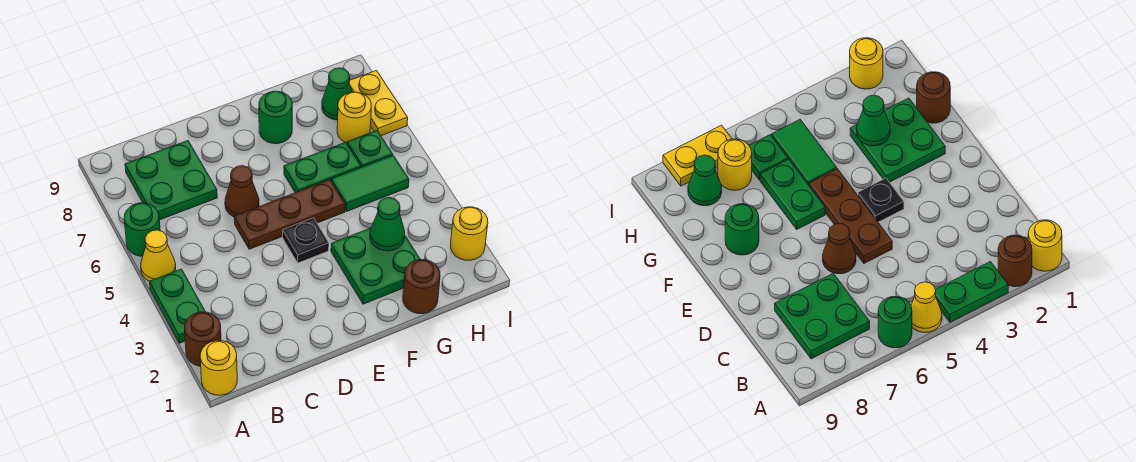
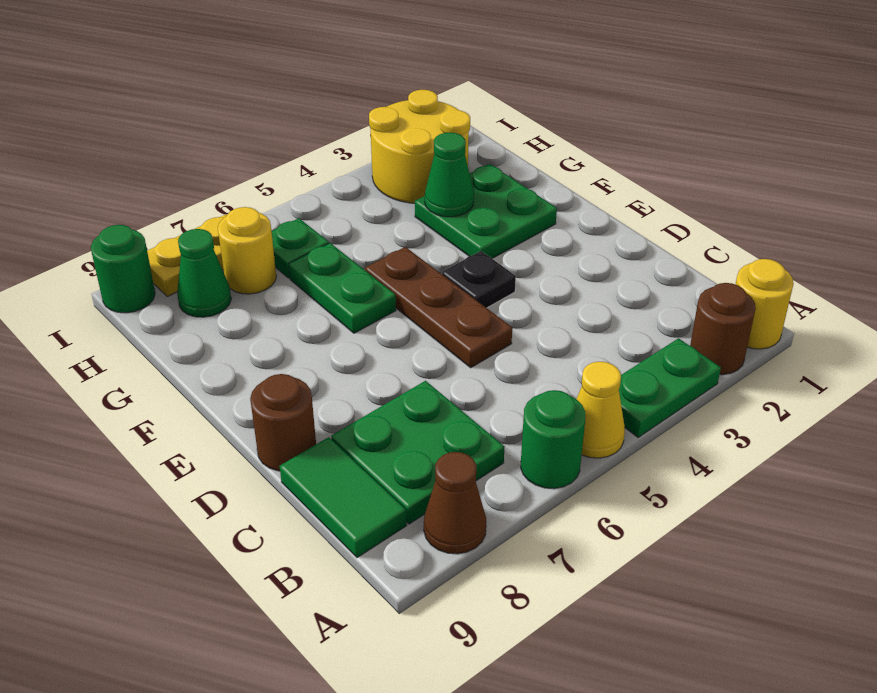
brown 1x1 cone [225,166,259,217] -> brown 1x1 cone moved to [424,452,486,554]
green 1x1 round brick [259,91,292,144] -> green 1x1 round brick moved to [91,225,155,313]
brown 1x1 round brick [403,260,440,314] -> brown 1x1 round brick moved to [250,374,316,471]
green 1x2 tile [331,155,409,212] -> green 1x2 tile moved to [280,437,407,558]
yellow 1x1 round brick [451,207,488,260] -> yellow 2x2 round brick [369,90,470,203]

